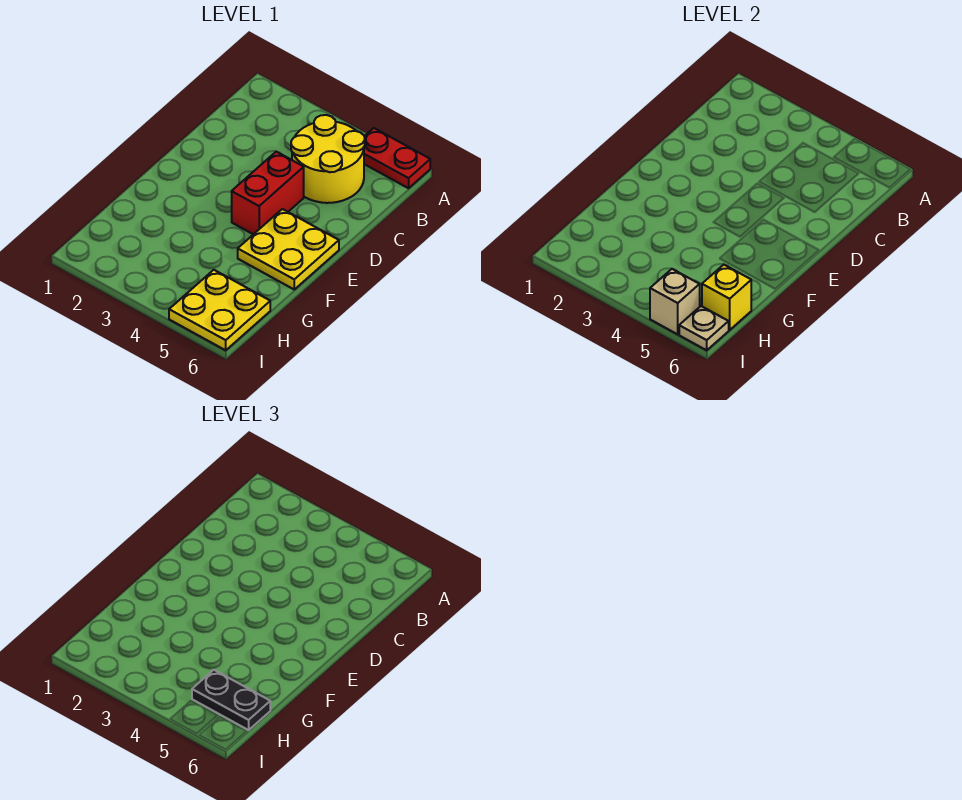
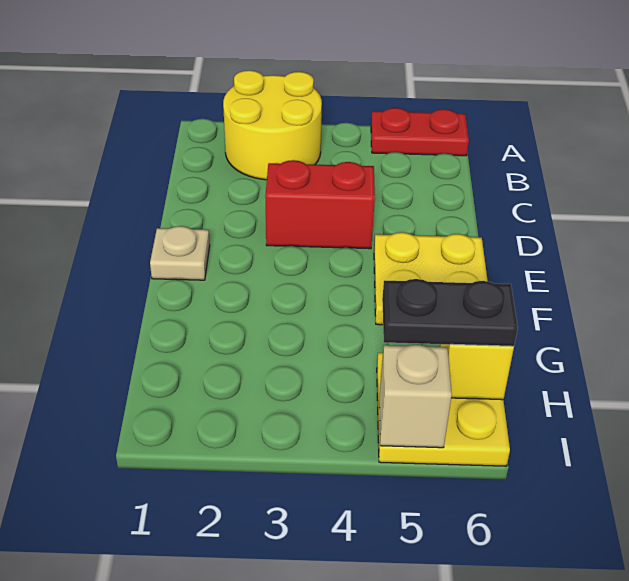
yellow 2x2 round brick [291,115,365,203] -> yellow 2x2 round brick moved to [223,70,322,180]
red 1x2 brick [232,152,304,234] -> red 1x2 brick turned to [265,160,375,249]
tan 1x1 plate [679,306,729,350] -> tan 1x1 plate moved to [150,226,210,280]

